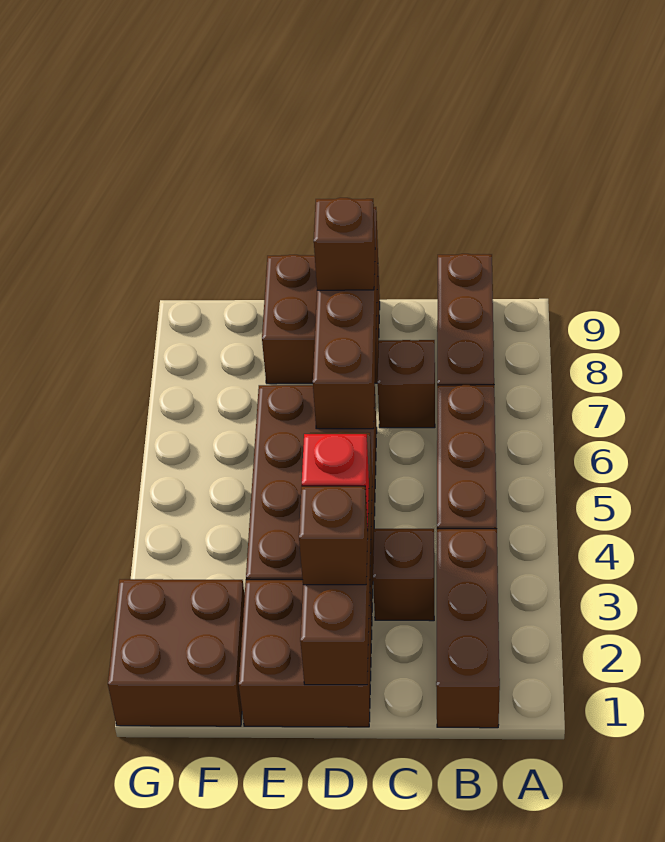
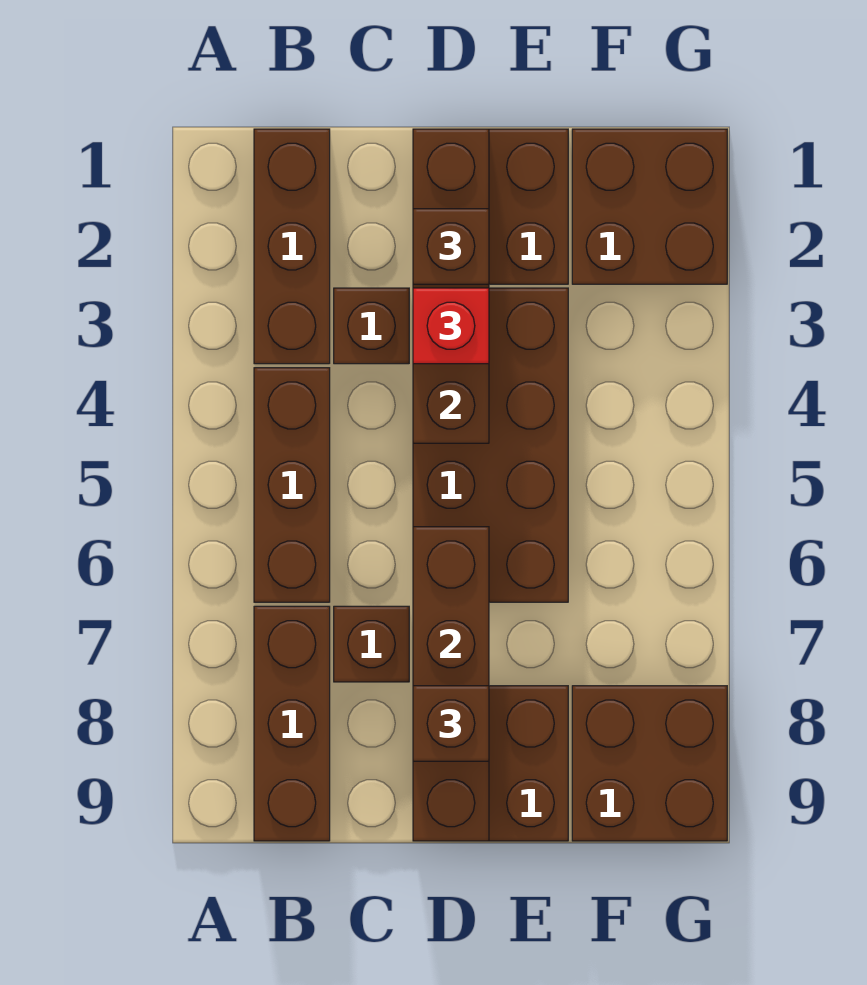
none -> brown 2x2 brick [572,686,727,841]

